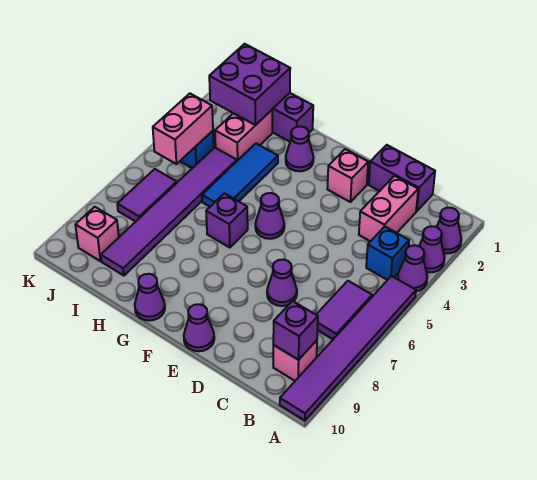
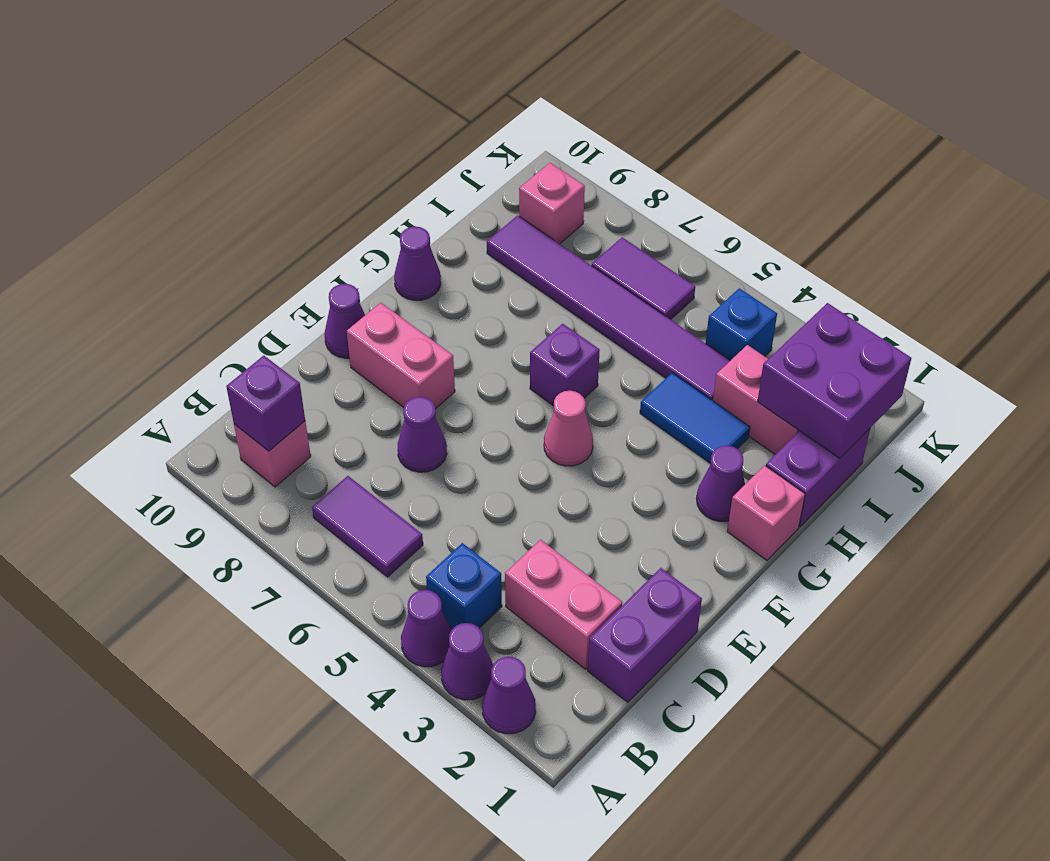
purple 1x6 tile [280,276,416,421] -> none
pink 1x1 brick [327,149,368,202] -> pink 1x1 brick moved to [727,465,805,560]
purple 1x1 cone [255,193,284,239] -> pink 1x1 cone [544,391,593,466]
blue 1x3 tile [202,143,278,207] -> blue 1x2 tile [640,373,750,463]
pink 1x2 brick [153,94,213,164] -> pink 1x2 brick moved to [347,303,455,409]

